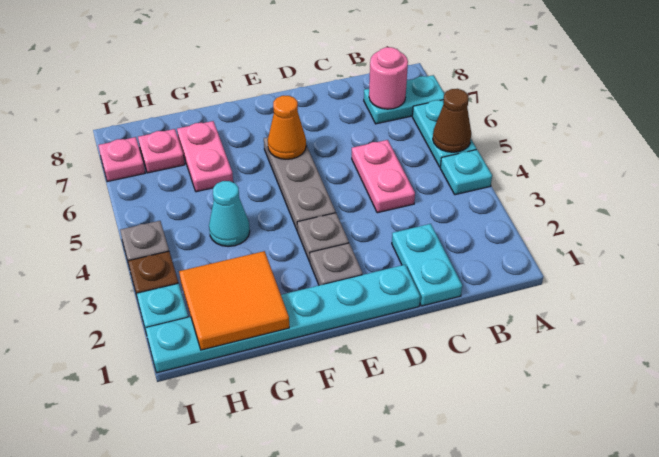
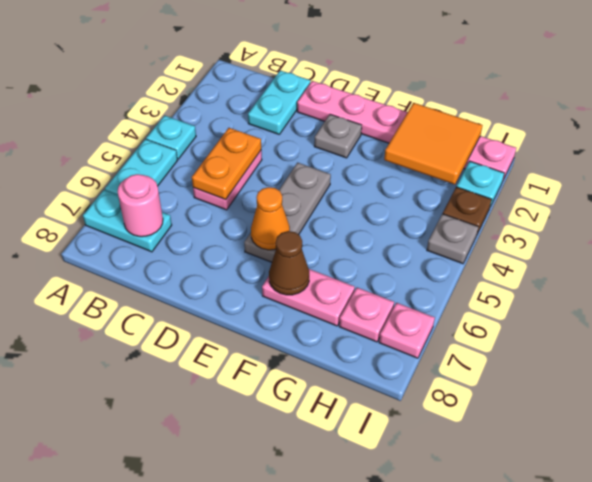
brown 1x1 cone [433,89,471,152] -> brown 1x1 cone moved to [269,231,309,295]
none -> orange 1x2 plate [192,128,261,200]
cyan 1x6 plate [145,265,420,373] -> pink 1x6 plate [297,81,516,180]
grey 1x1 plate [297,213,349,262] -> none
cyan 1x1 cone [209,181,250,247] -> none
pink 1x2 plate [177,121,233,192] -> pink 1x2 plate turned to [262,269,355,326]

